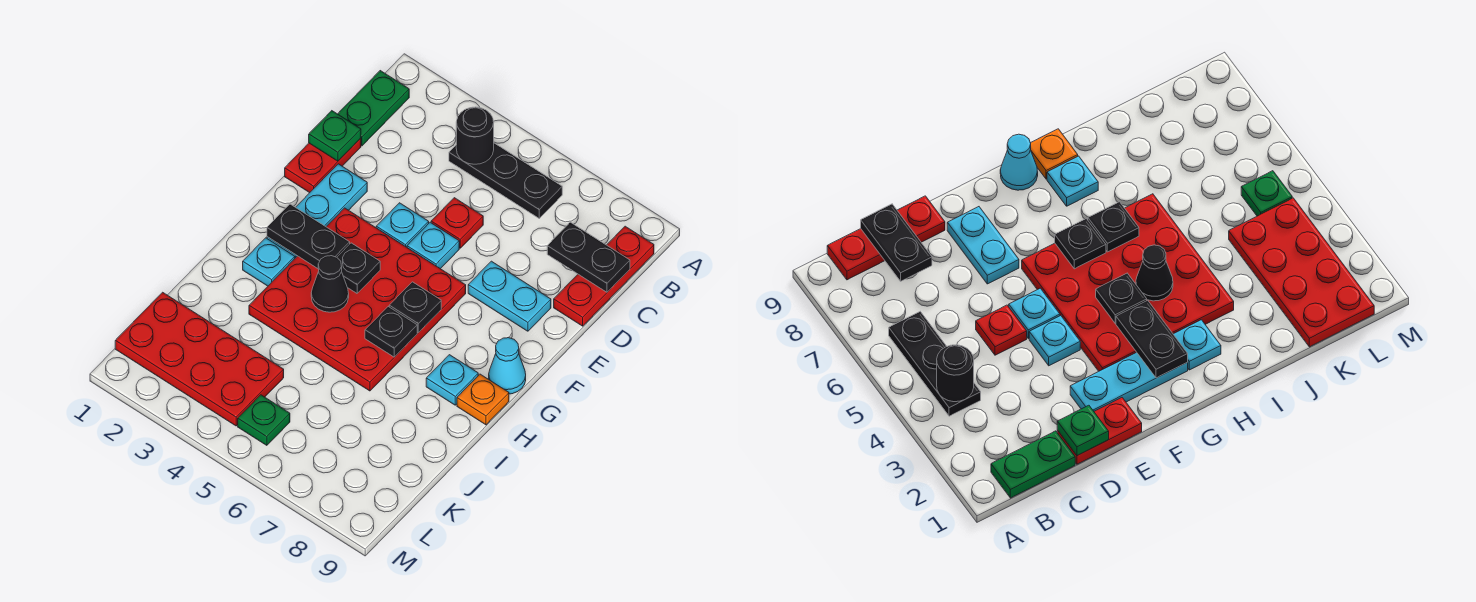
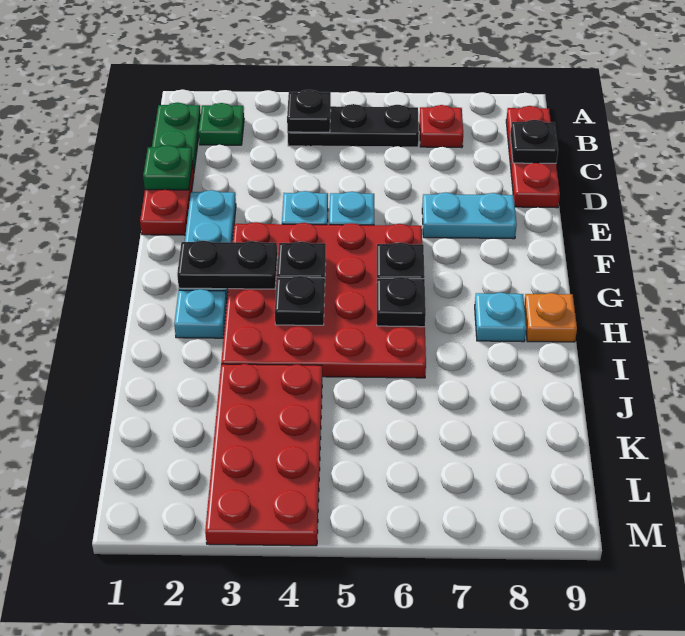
black 1x1 round brick [456,107,494,164] -> black 1x1 plate [287,90,331,132]
black 1x2 plate [547,222,630,292] -> black 1x1 plate [510,120,558,163]
red 1x1 plate [431,198,483,248] -> red 1x1 plate moved to [420,105,463,148]
cyan 1x1 cone [489,338,526,394] -> none
black 1x1 cone [311,256,349,312] -> black 1x1 plate [275,276,325,325]
red 2x4 plate [115,292,284,426] -> red 2x4 plate turned to [205,364,322,546]
green 1x1 plate [238,395,290,445] -> green 1x1 plate moved to [199,103,244,145]

